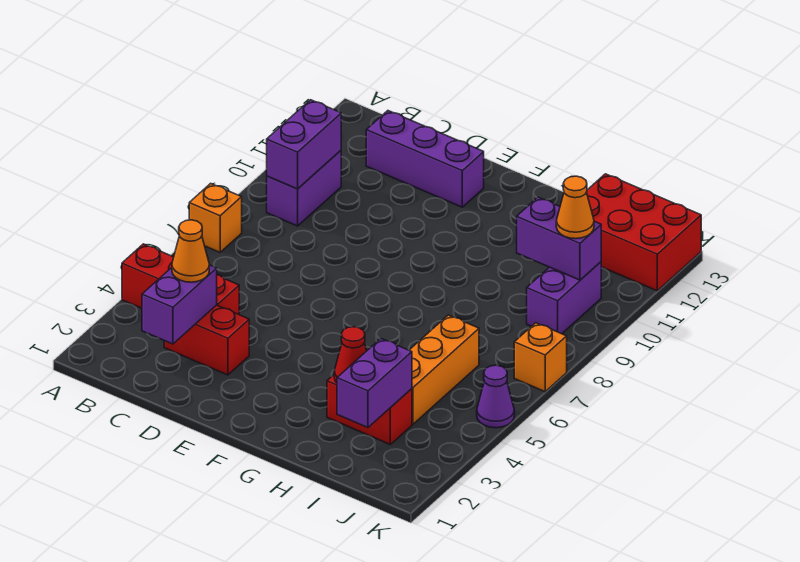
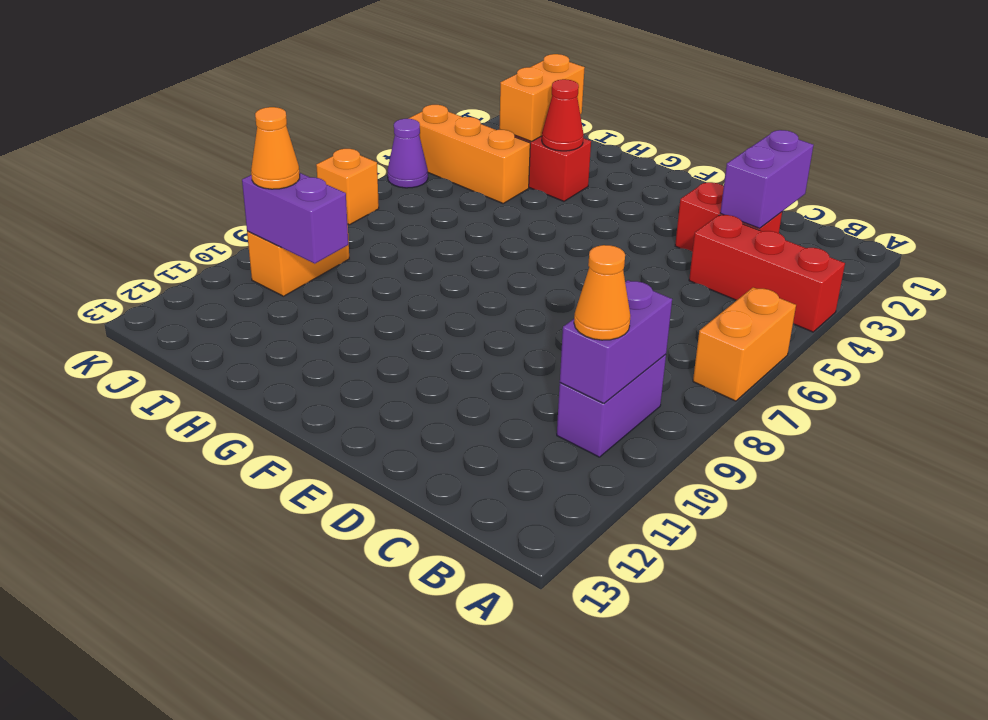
orange 1x1 brick [189,183,242,252] -> orange 1x2 brick [693,287,796,401]
orange 1x1 cone [172,220,209,282] -> orange 1x1 cone moved to [574,245,630,340]
purple 1x3 brick [366,111,484,207] -> none
purple 1x2 brick [337,339,412,428] -> orange 1x2 brick [499,54,585,142]
orange 1x3 brick [409,315,479,424] -> orange 1x3 brick turned to [408,105,530,203]
red 2x3 brick [587,174,701,291] -> none
purple 1x2 brick [527,262,601,334] -> orange 1x2 brick [247,220,349,296]

